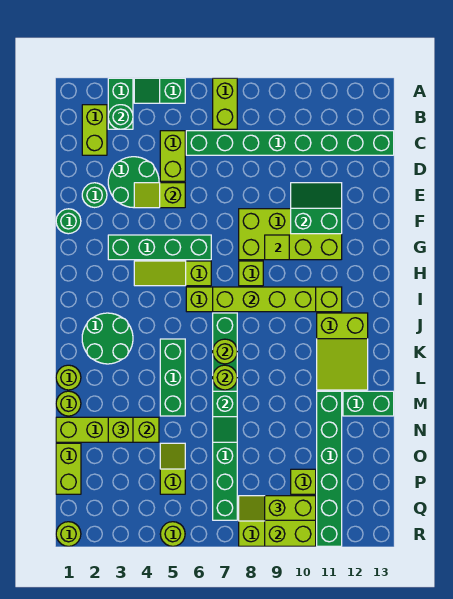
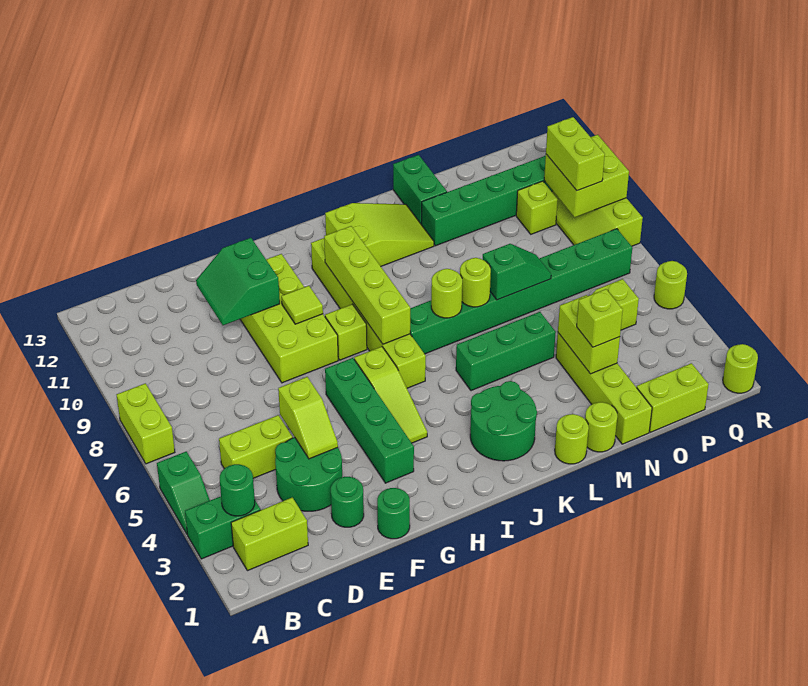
lime 1x2 brick [213,78,237,129] -> lime 1x2 brick turned to [117,383,175,464]
green 1x8 brick [186,131,394,155] -> none

